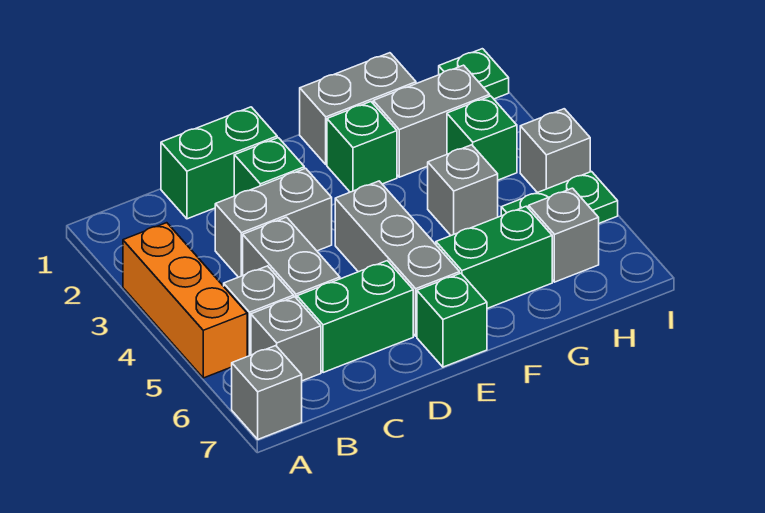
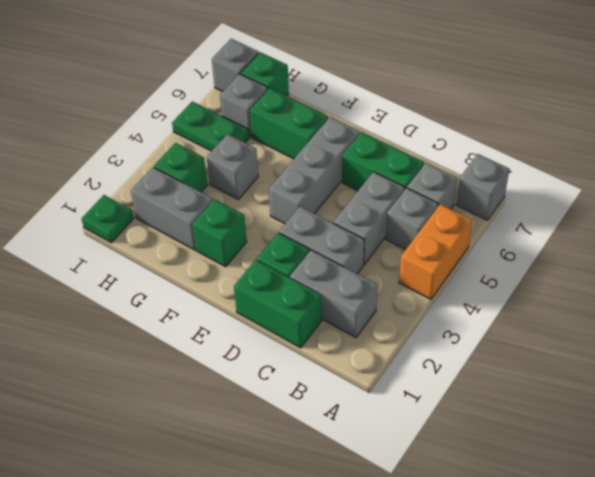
orange 1x3 brick [123,223,247,378] -> orange 1x2 brick [399,204,472,299]
green 1x1 brick [417,273,487,367] -> green 1x1 brick moved to [241,52,289,96]
grey 1x2 brick [300,53,416,164] -> grey 1x2 brick moved to [290,250,377,337]
grey 1x1 brick [520,109,590,193] -> grey 1x1 brick moved to [212,39,258,92]

